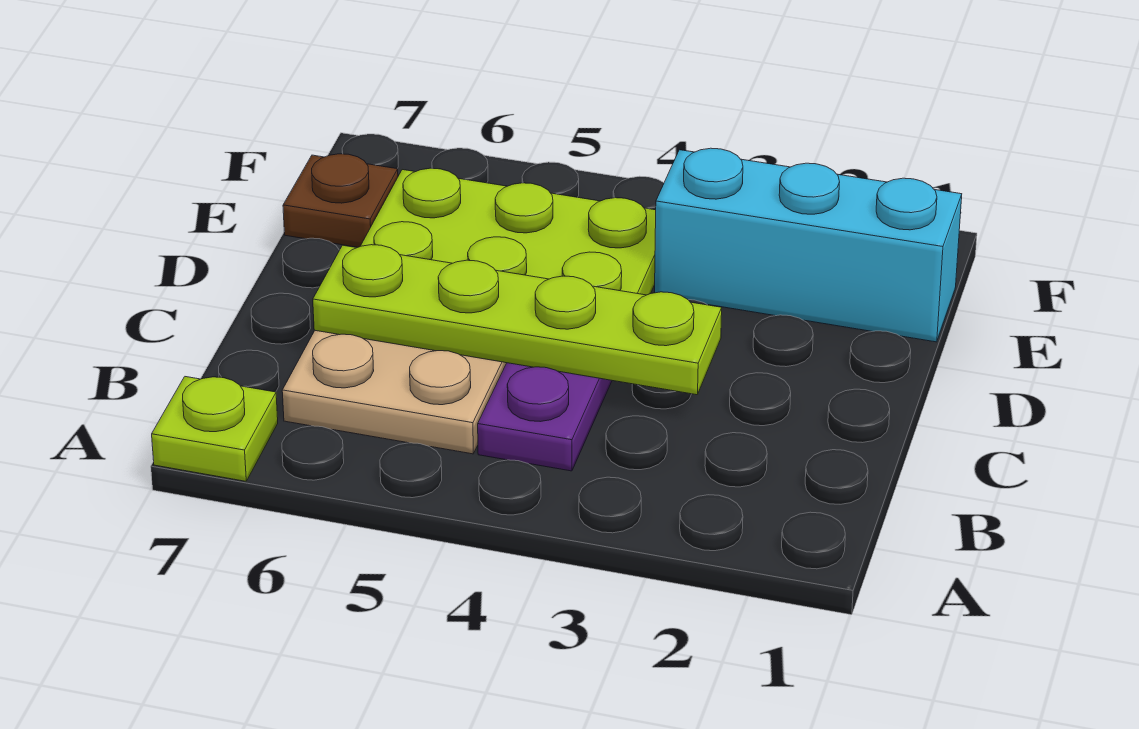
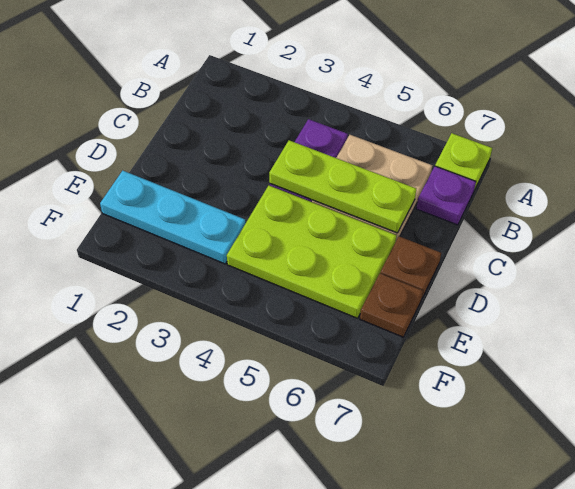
none -> purple 1x1 plate [416,166,476,225]
lime 1x4 plate [313,245,722,395] -> lime 1x3 plate [269,140,416,233]
none -> brown 1x1 plate [380,236,441,298]
cyan 1x3 brick [655,148,962,342] -> cyan 1x3 plate [100,171,246,264]

